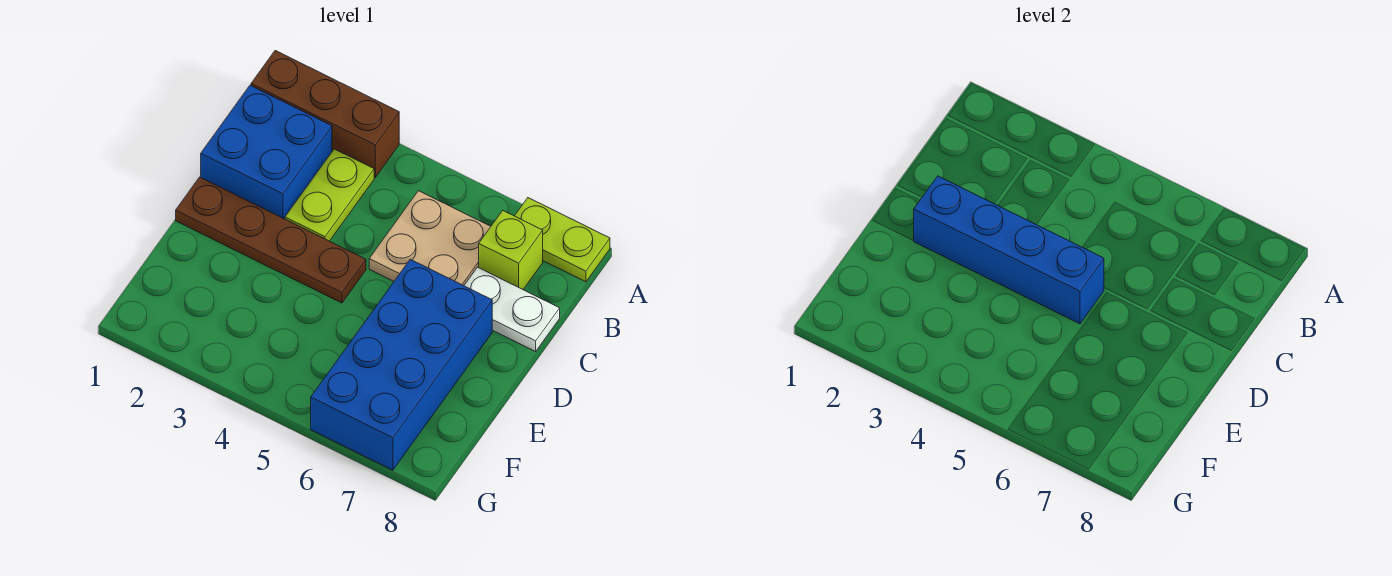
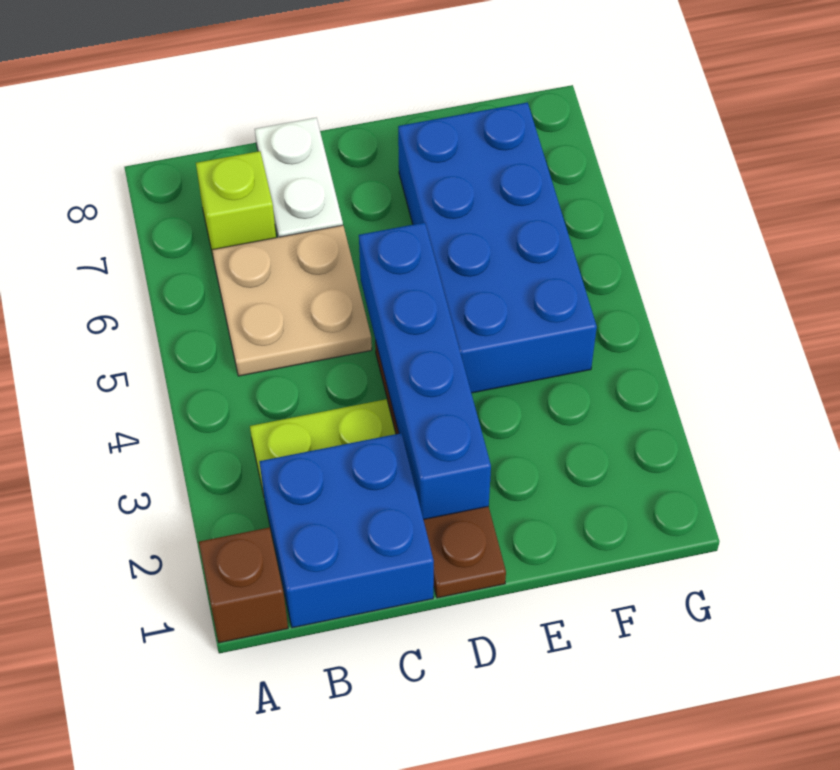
brown 1x3 brick [251,51,399,177] -> brown 1x1 brick [199,528,288,643]
lime 1x2 plate [515,198,610,282] -> none
blue 2x4 brick [311,259,492,470] -> blue 2x4 brick turned to [398,102,597,393]

